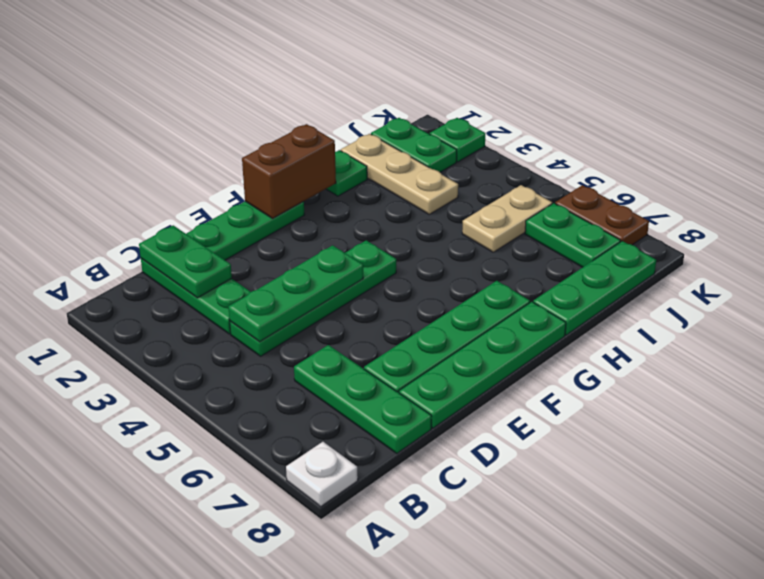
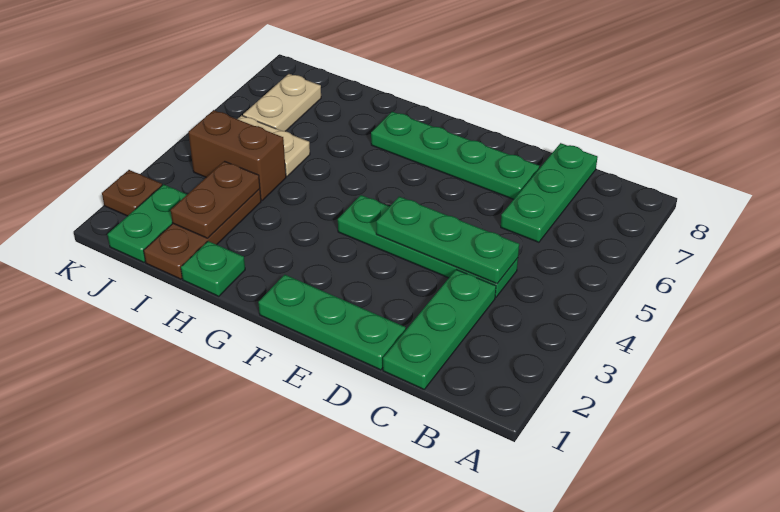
white 1x1 plate [286,442,358,506] -> none
green 1x2 plate [139,225,232,298] -> none
green 1x4 plate [399,302,566,428] -> none
brown 1x2 brick [242,124,336,218] -> brown 1x2 brick moved to [188,110,286,200]
green 1x3 plate [533,241,656,335] -> none
tan 1x3 plate [341,134,458,214] -> brown 1x3 plate [144,189,261,279]
green 1x2 plate [525,203,621,267] -> tan 1x2 plate [243,74,321,131]
green 1x1 plate [430,118,485,162] -> brown 1x1 plate [102,170,162,216]
brown 1x2 plate [555,185,649,245] -> brown 1x2 plate moved to [171,161,260,238]

